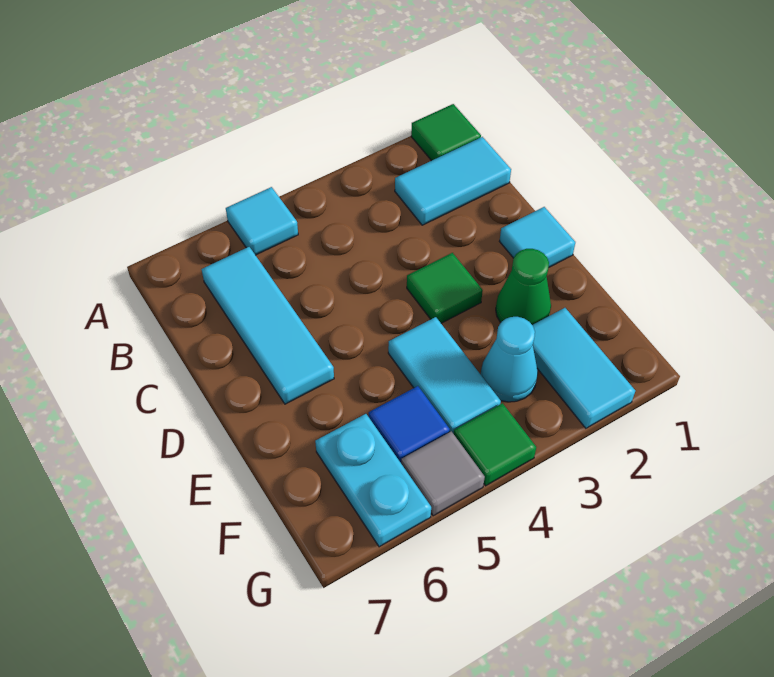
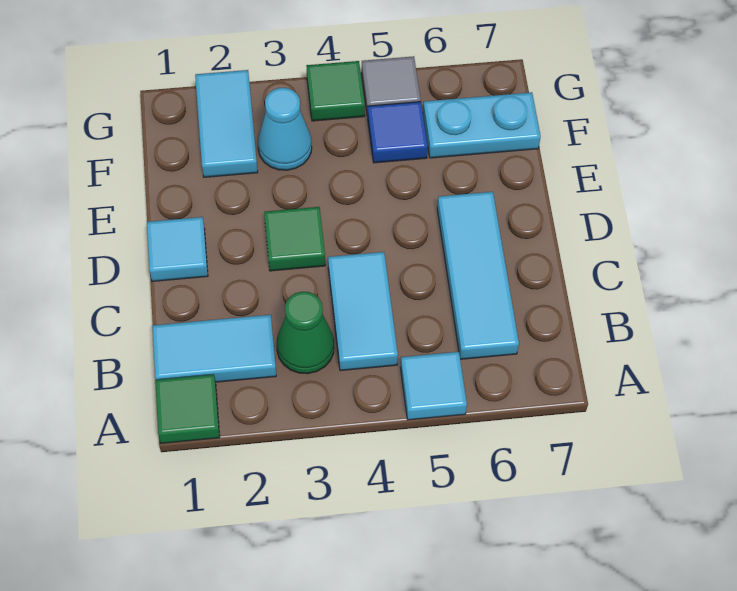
green 1x1 cone [496,249,551,325] -> green 1x1 cone moved to [277,292,334,374]
cyan 1x2 tile [388,317,501,434] -> cyan 1x2 tile moved to [328,252,398,371]
cyan 1x2 plate [315,414,431,547] -> cyan 1x2 plate turned to [423,92,541,158]

